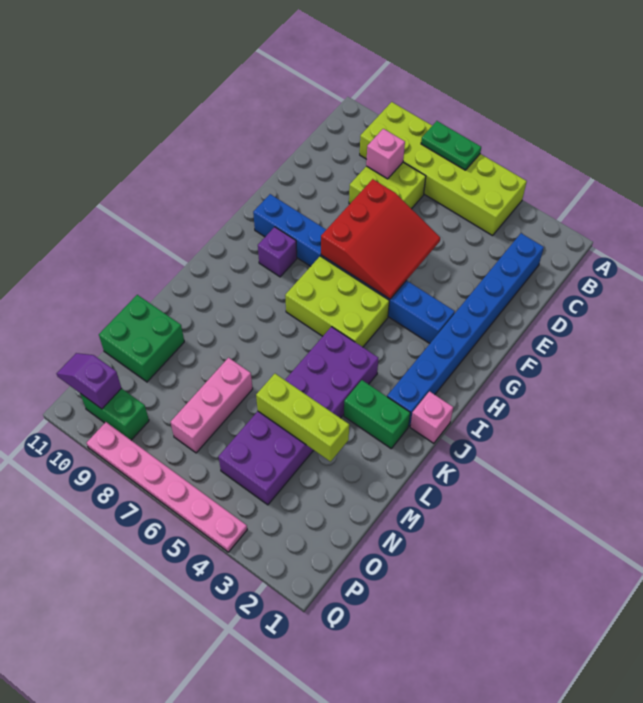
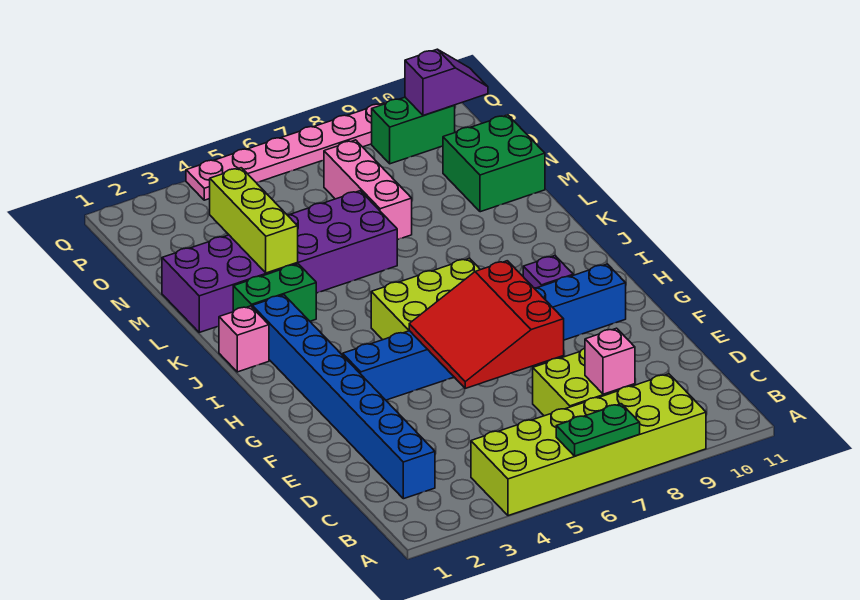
purple 2x6 brick [219,327,378,505] -> purple 2x6 brick turned to [162,191,397,332]
lime 1x3 brick [256,374,349,462] -> lime 1x3 brick turned to [210,168,298,273]

